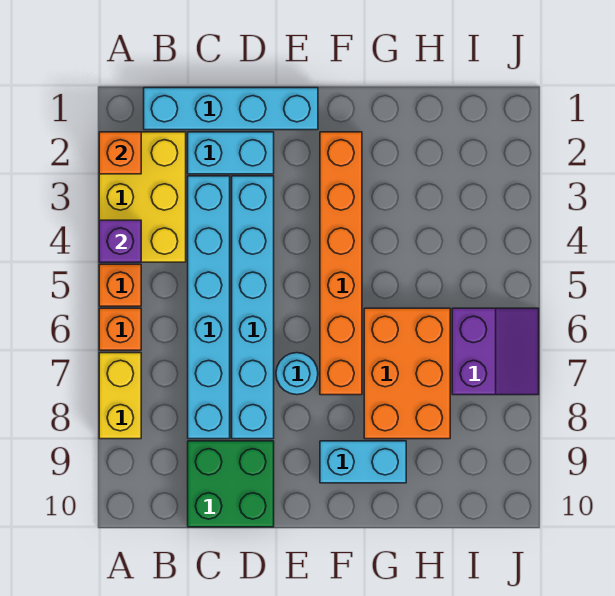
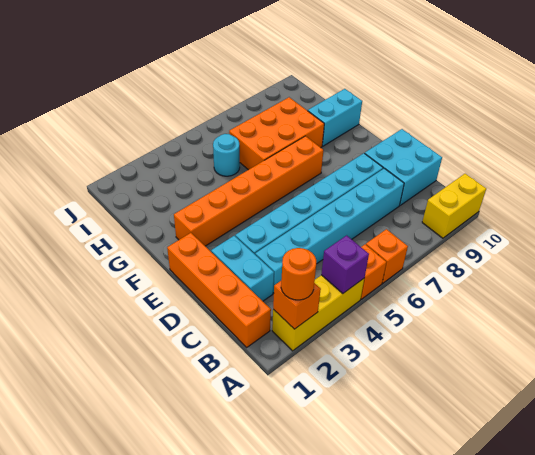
yellow 2x3 brick [99,132,186,262] -> yellow 1x3 brick [272,275,364,351]
none -> orange 1x1 round brick [281,248,316,300]
yellow 1x2 brick [99,353,141,439] -> yellow 1x2 brick moved to [422,174,486,238]
cyan 1x4 brick [144,88,318,130] -> orange 1x4 brick [167,233,271,347]
green 2x2 brick [188,441,274,527] -> cyan 2x2 brick [365,129,442,205]
cyan 1x1 round brick [276,353,318,395] -> cyan 1x1 round brick moved to [213,134,240,176]
cyan 1x2 brick [320,441,406,483] -> cyan 1x2 brick turned to [308,89,362,146]
purple 2x2 slope [452,308,539,395] -> none

